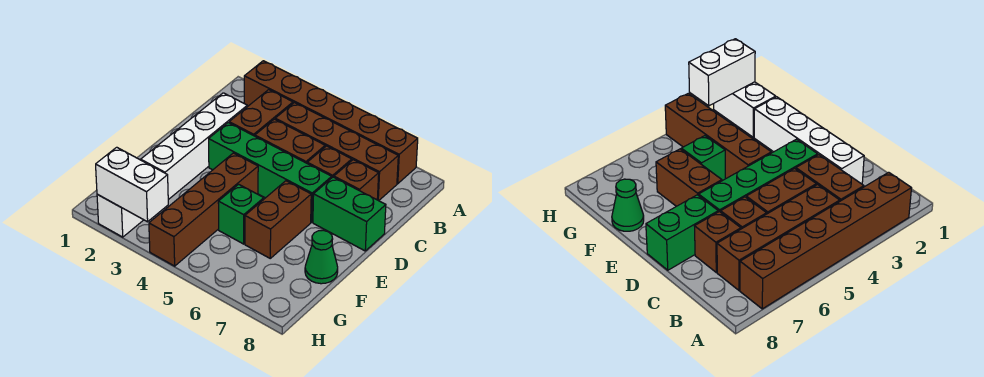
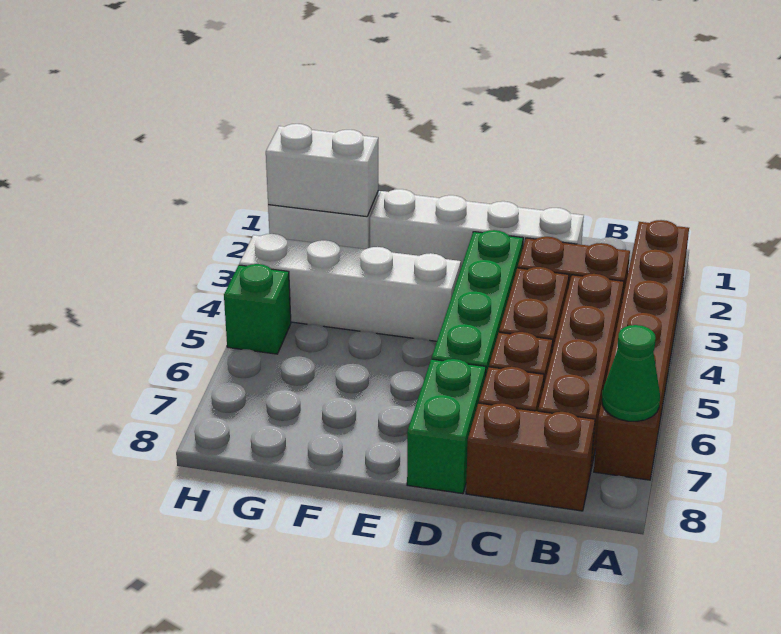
brown 1x4 brick [149,153,258,266] -> white 1x4 brick [239,234,461,341]
brown 1x2 brick [245,181,311,258] -> brown 1x2 brick moved to [466,403,595,511]
green 1x1 brick [218,184,264,244] -> green 1x1 brick moved to [224,264,291,354]
green 1x1 cone [305,230,338,284] -> green 1x1 cone moved to [602,325,660,421]
white 1x2 brick [96,147,168,222] -> white 1x2 brick turned to [266,124,378,217]

